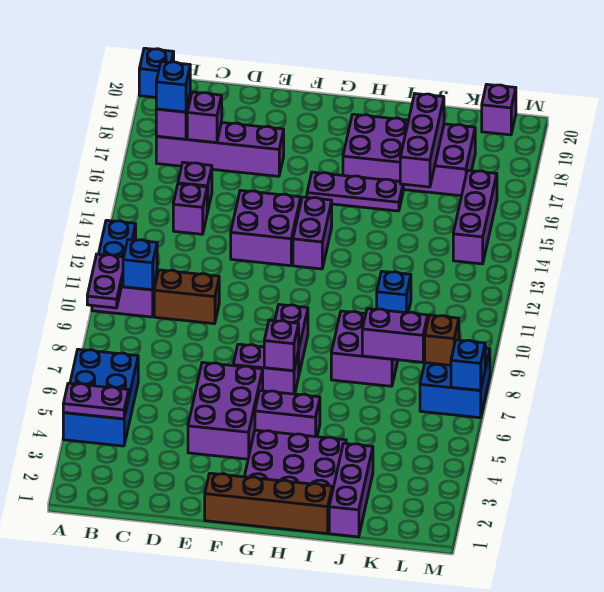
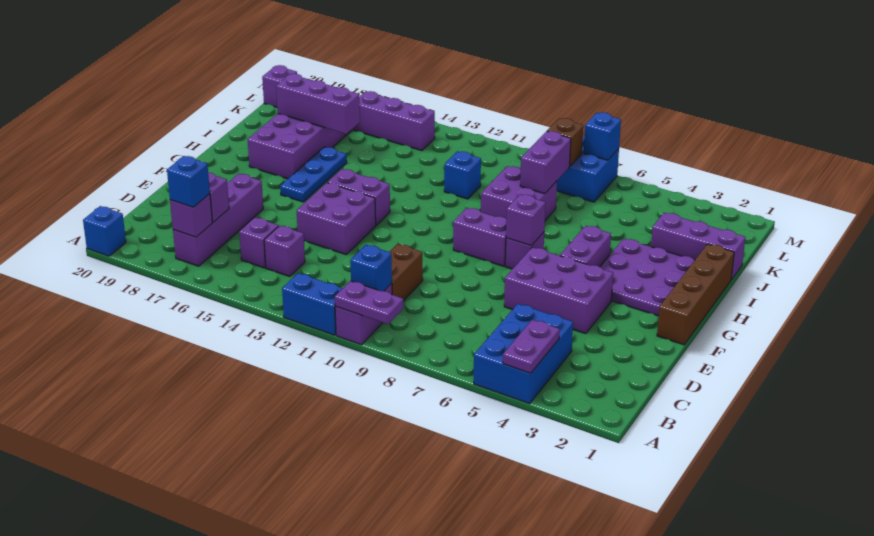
blue 2x3 brick [63,349,138,446] -> blue 2x3 brick turned to [474,304,573,404]
purple 1x2 brick [233,344,299,394] -> purple 1x1 brick [505,232,544,269]
purple 1x3 plate [307,172,403,211] -> blue 1x3 plate [280,147,347,202]

